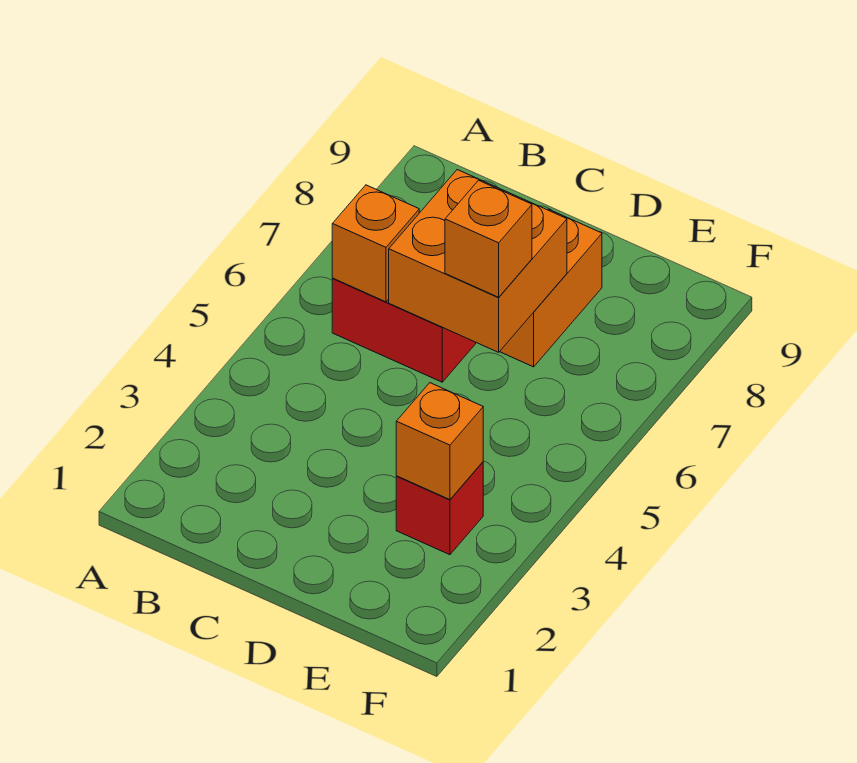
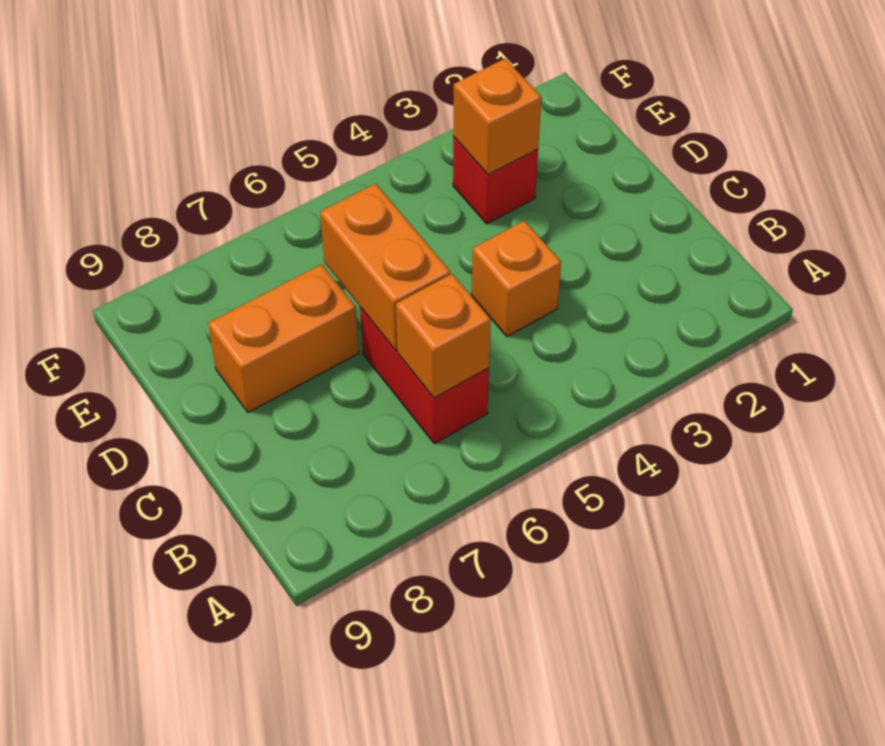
orange 2x2 brick [389,170,567,352] -> orange 1x2 brick [320,184,450,350]
orange 1x1 brick [445,180,532,297] -> orange 1x1 brick moved to [472,221,561,337]

